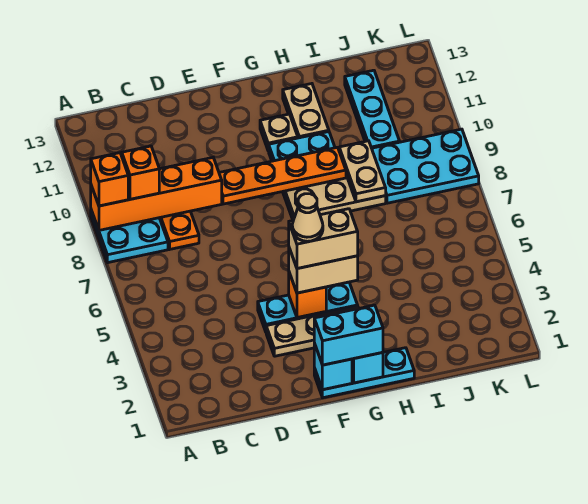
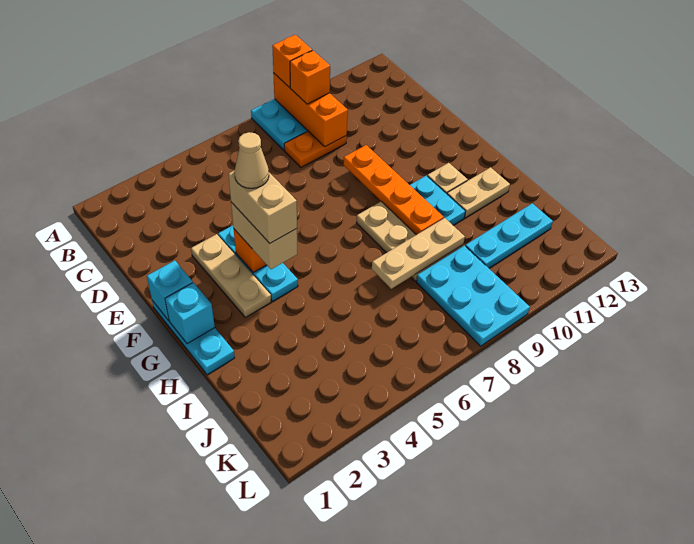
orange 1x4 brick [91,158,222,230] -> orange 1x3 brick [273,73,348,147]
cyan 1x2 brick [314,305,383,365] -> none
tan 1x2 plate [339,141,386,202] -> tan 1x3 plate [372,218,465,289]

